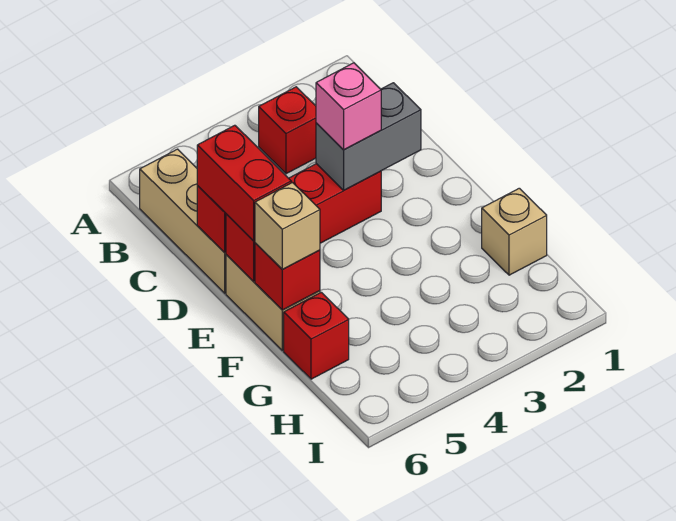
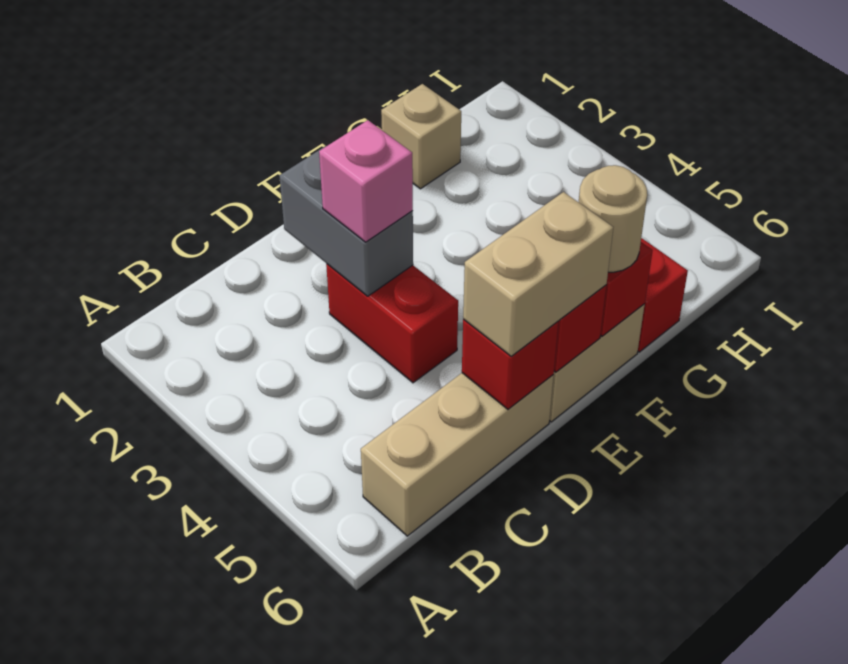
red 1x1 brick [259,87,316,174] -> none
red 1x2 brick [197,125,291,241] -> tan 1x2 brick [463,192,613,356]
tan 1x1 brick [255,183,320,270] -> tan 1x1 round brick [579,165,647,272]

